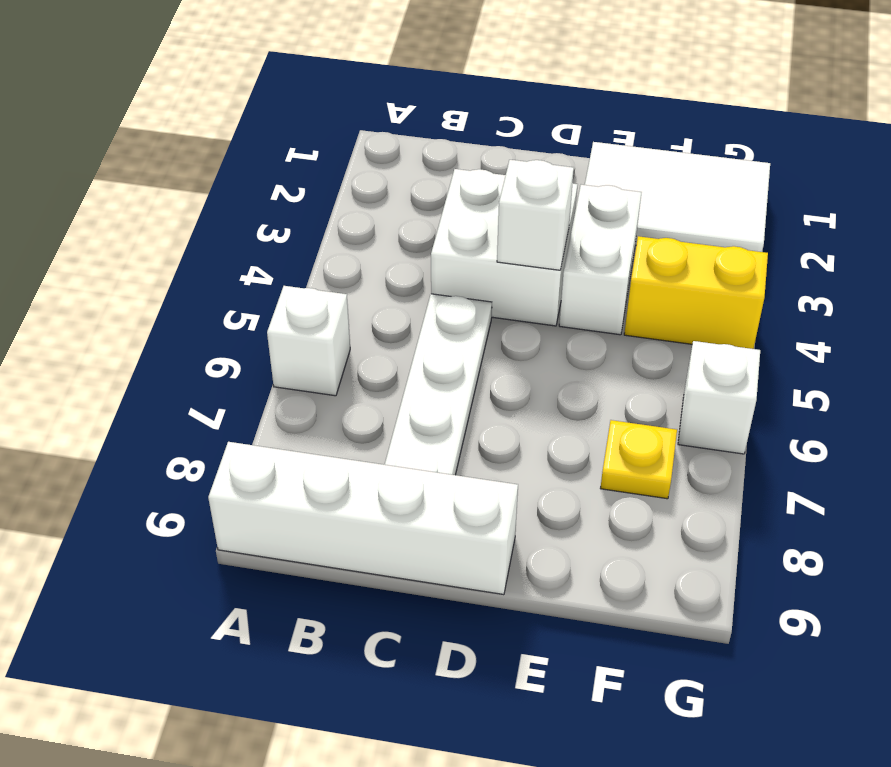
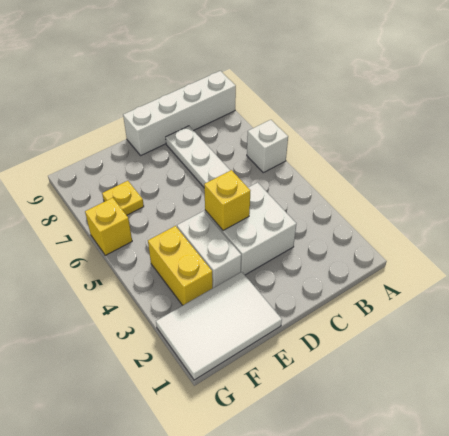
white 1x1 brick [497,160,574,270] -> yellow 1x1 brick [204,170,250,230]
yellow 1x2 brick [624,236,768,349] -> yellow 1x2 brick turned to [148,226,213,305]
white 1x1 brick [678,341,760,454] -> yellow 1x1 brick [85,198,132,255]

